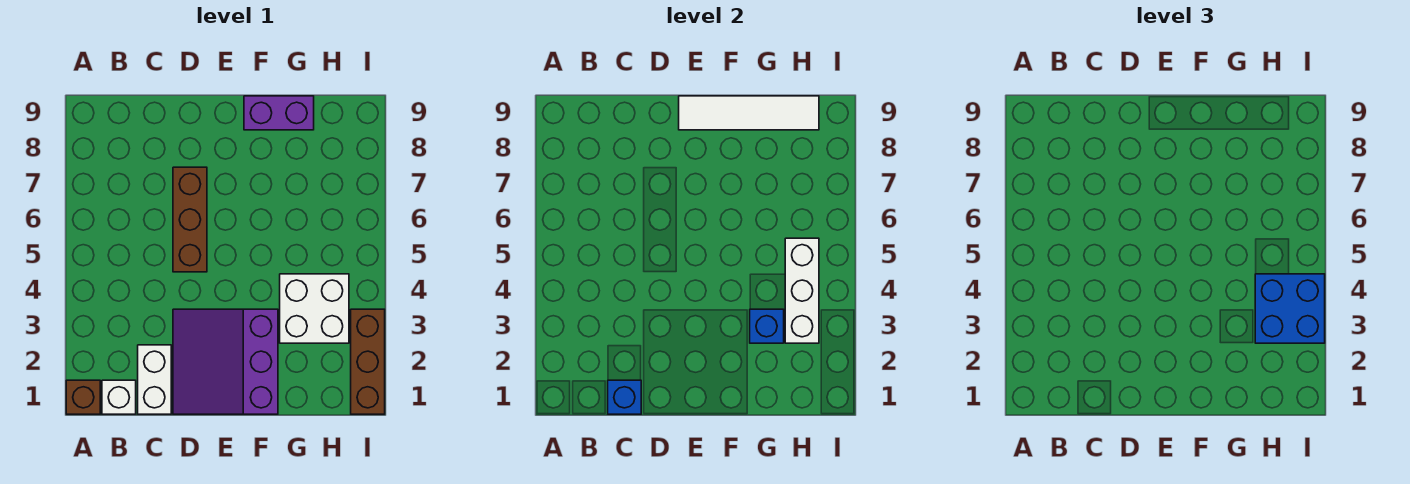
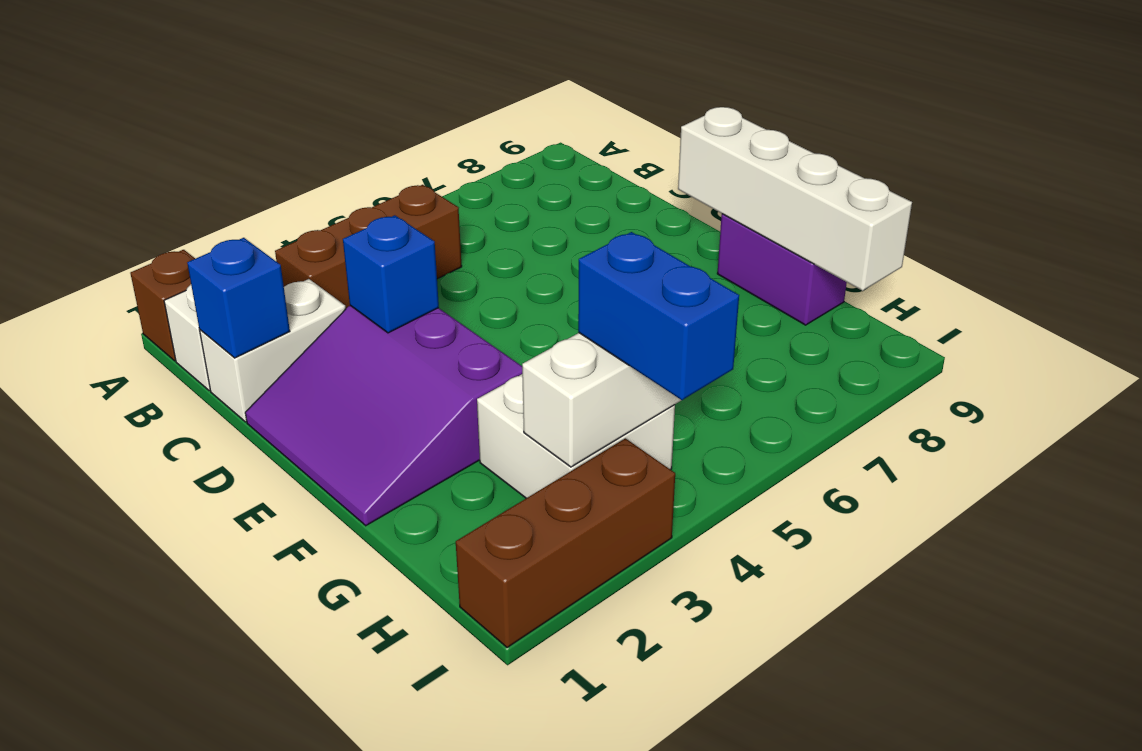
purple 3x3 slope [173,309,278,414] -> purple 3x3 slope turned to [245,306,522,526]
brown 1x3 brick [173,167,207,272] -> brown 1x3 brick moved to [275,185,462,308]
white 1x4 tile [679,96,819,130] -> white 1x4 brick [678,107,912,291]
blue 1x1 brick [750,309,784,343] -> blue 1x1 brick moved to [343,215,439,333]
blue 2x2 brick [1255,274,1325,343] -> blue 1x2 brick [578,232,739,400]

